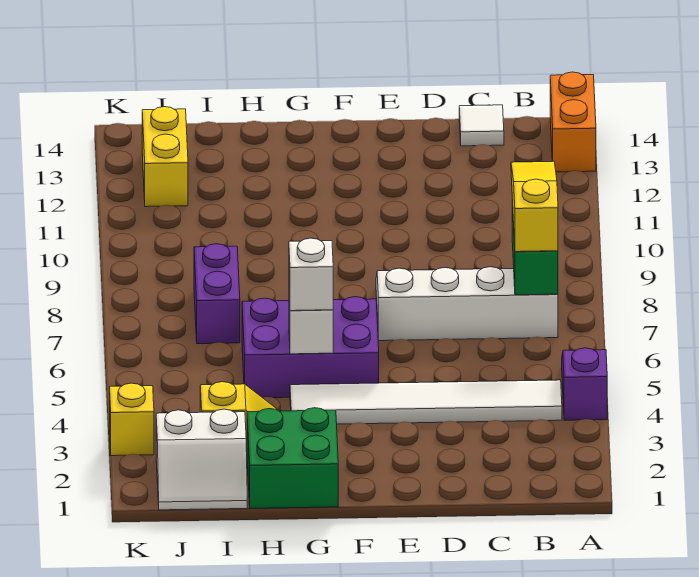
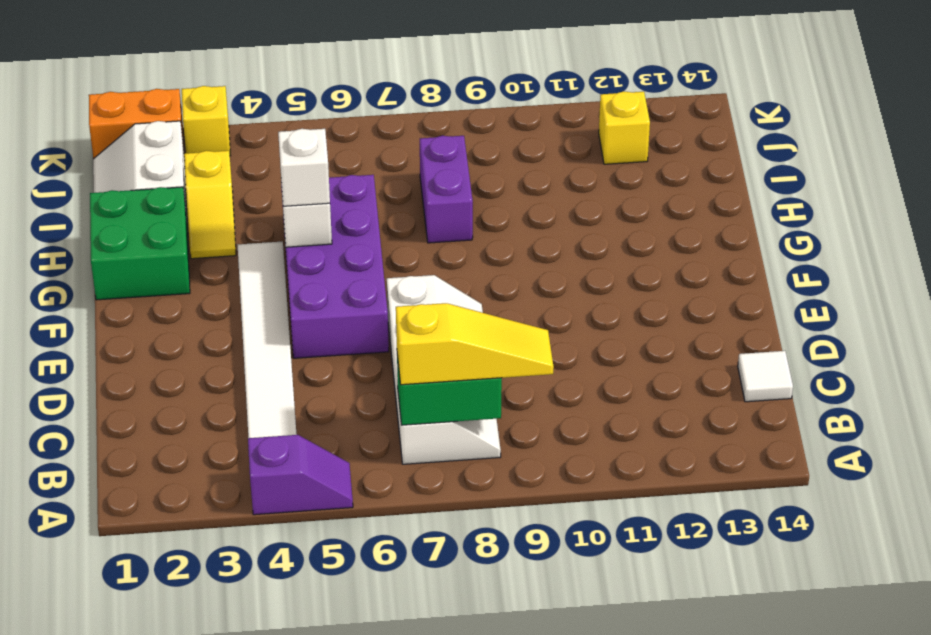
orange 1x2 brick [550,72,596,172] -> orange 1x2 brick moved to [89,89,184,159]
purple 2x3 brick [242,297,379,398] -> purple 2x4 brick [281,175,389,358]
purple 1x2 brick [194,244,240,344] -> purple 1x2 brick turned to [420,136,473,243]
yellow 1x2 brick [142,107,188,207] -> yellow 1x1 brick [599,91,650,164]

